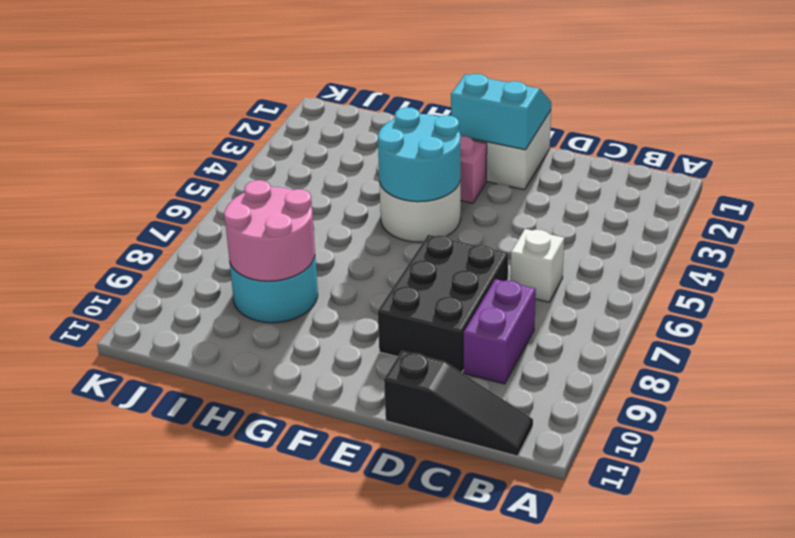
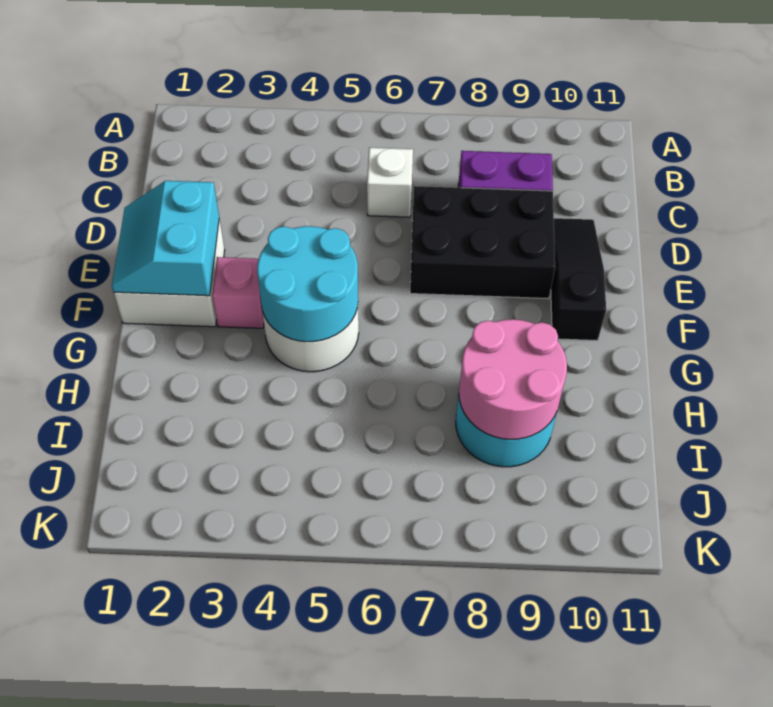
black 1x3 slope [384,351,533,456] -> black 1x3 slope moved to [551,218,606,341]

